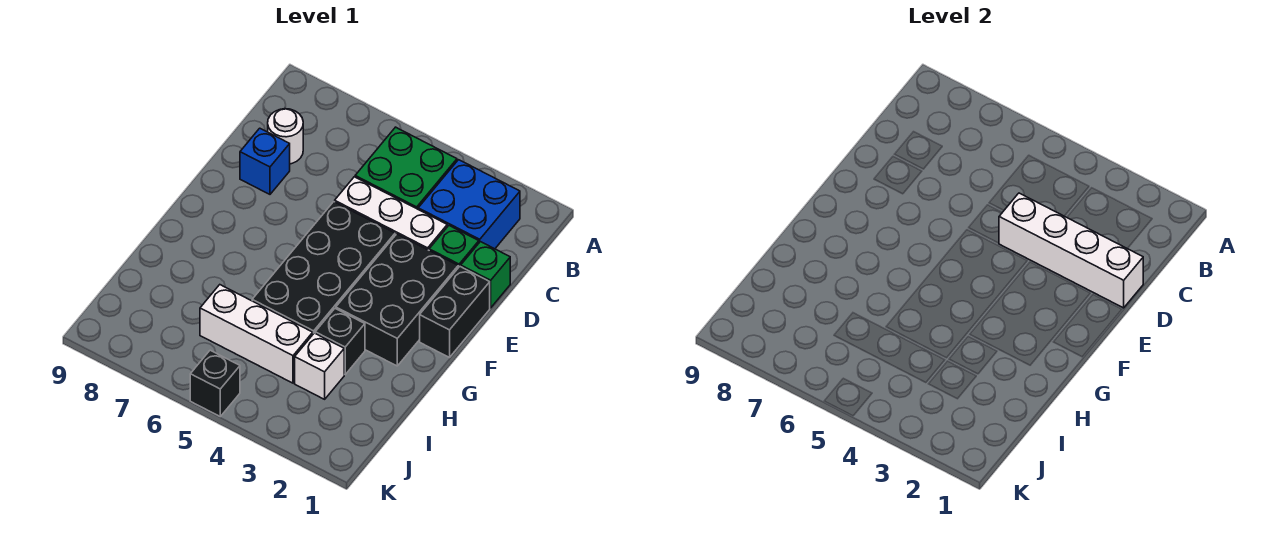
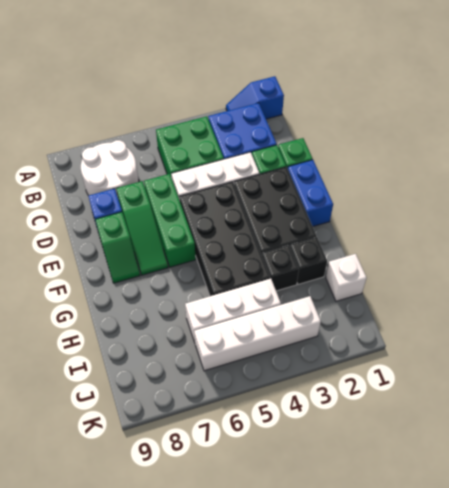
none -> blue 1x2 slope [226,76,284,119]
white 1x1 round brick [268,109,303,164] -> white 2x2 round brick [81,140,139,197]
white 1x4 brick [999,193,1143,308] -> white 1x4 brick moved to [194,296,321,371]
none -> green 1x3 brick [144,174,196,267]
none -> green 1x3 slope [116,181,168,275]
black 1x2 brick [420,266,490,358] -> blue 1x2 brick [288,160,333,226]
none -> green 1x2 slope [95,212,140,283]
white 1x1 brick [295,333,344,399] -> white 1x1 brick moved to [326,254,367,301]
black 1x1 brick [190,350,240,416] -> black 1x1 brick moved to [290,237,327,284]

